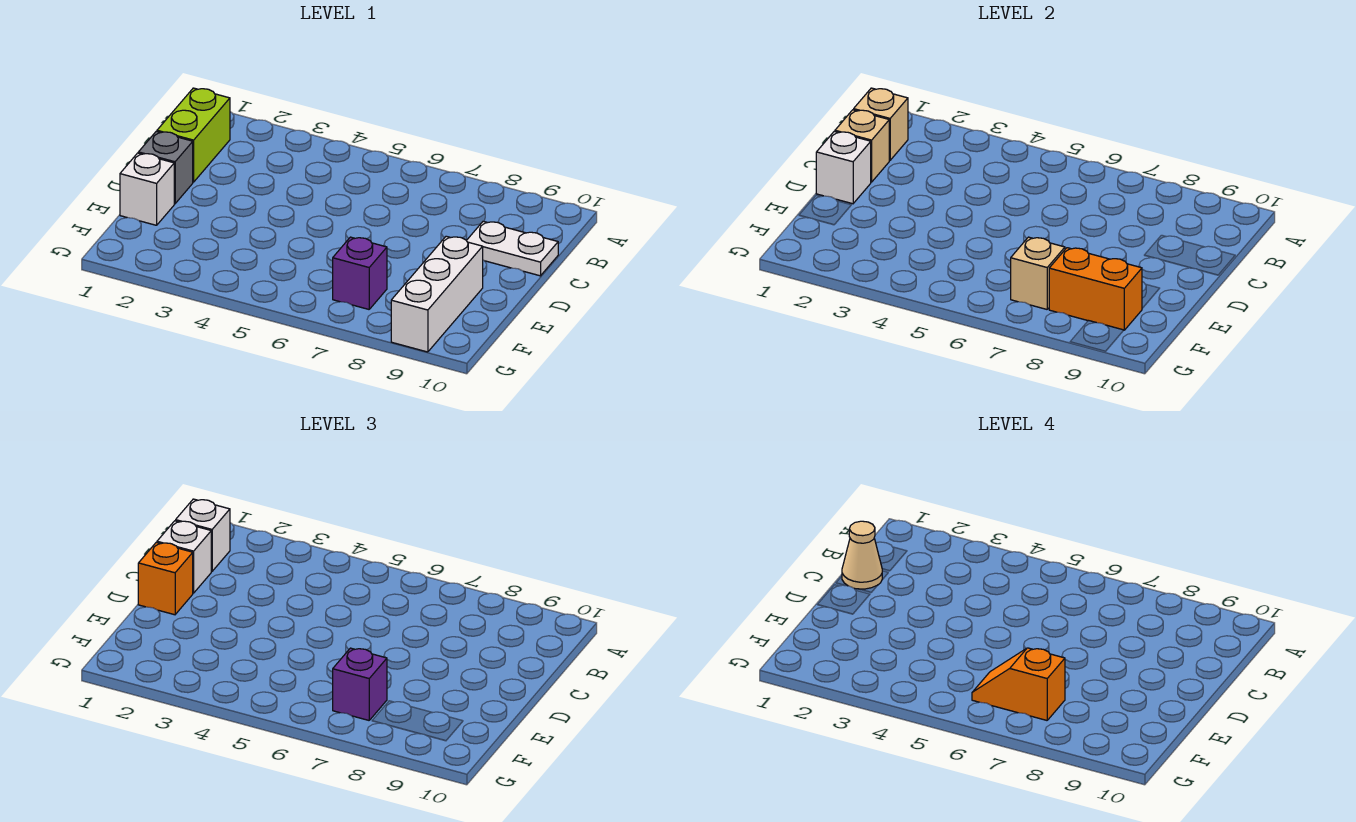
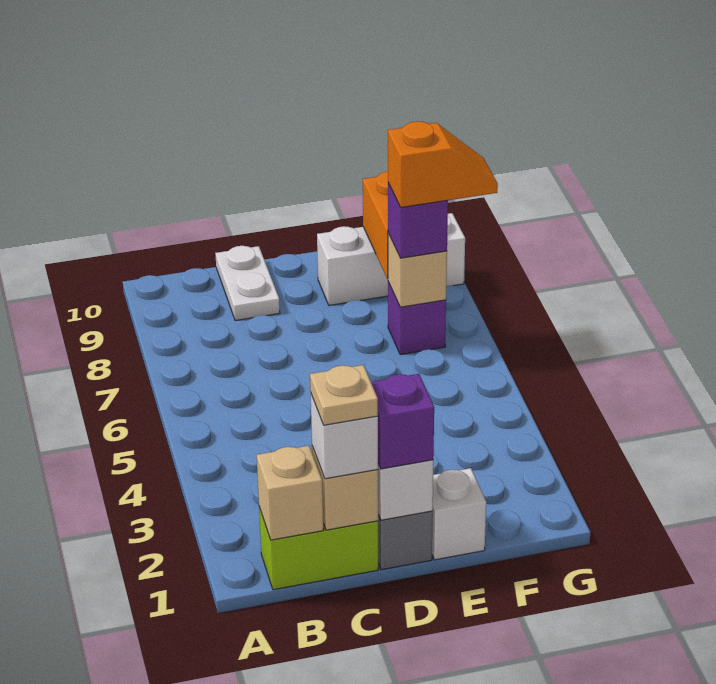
white 1x1 brick [176,499,230,571] -> none
tan 1x1 cone [842,521,882,589] -> tan 1x1 plate [310,365,378,425]
orange 1x1 brick [138,542,193,615] -> purple 1x1 brick [371,374,434,469]
orange 1x2 slope [972,648,1065,720] -> orange 1x2 slope turned to [388,121,498,207]

